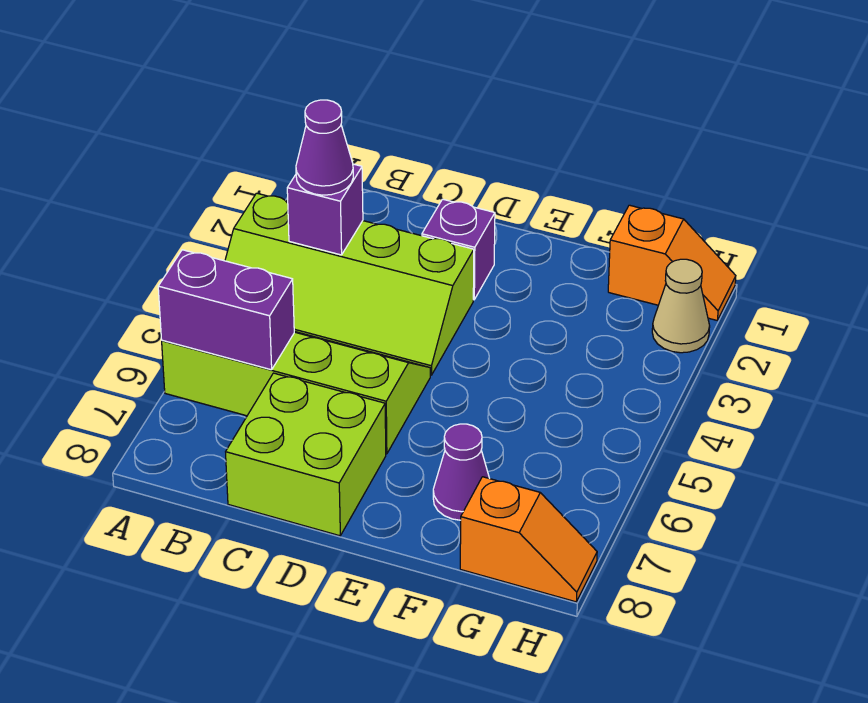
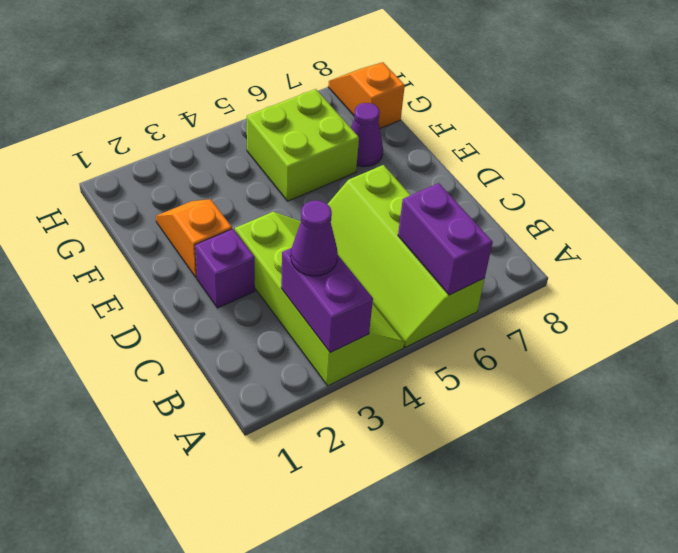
purple 1x1 brick [287,164,363,255] -> purple 1x2 brick [281,248,373,353]
lime 2x2 brick [226,373,386,536] -> lime 2x2 brick moved to [247,89,359,201]
orange 1x2 slope [608,205,736,320] -> orange 1x2 slope moved to [156,199,232,278]
tan 1x1 cone [652,259,710,353] -> none

